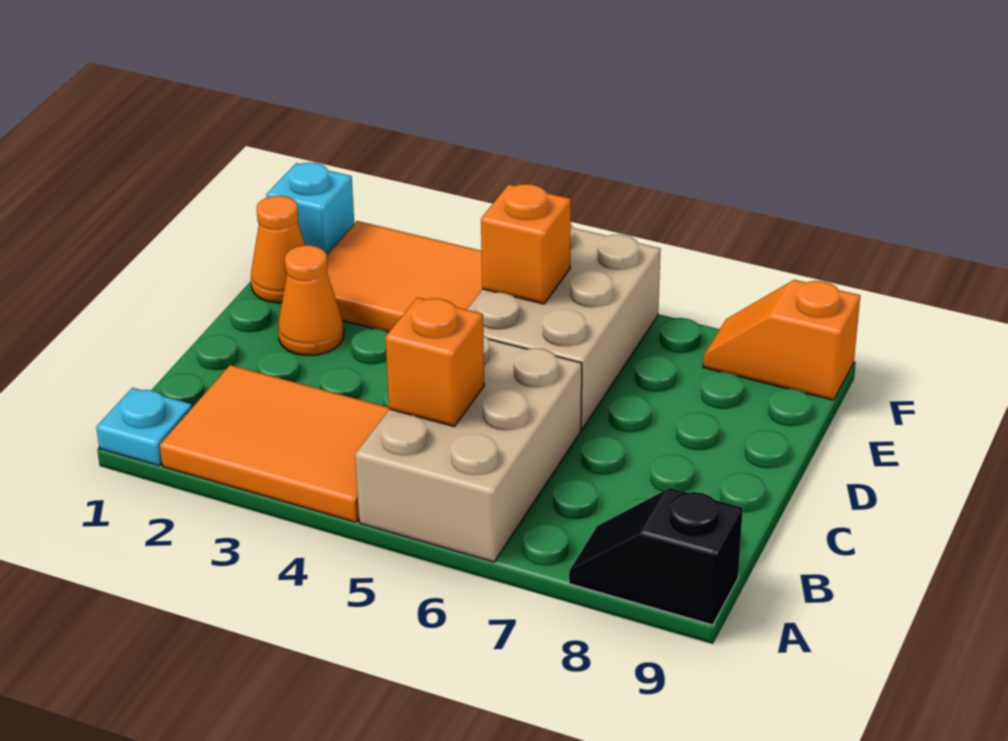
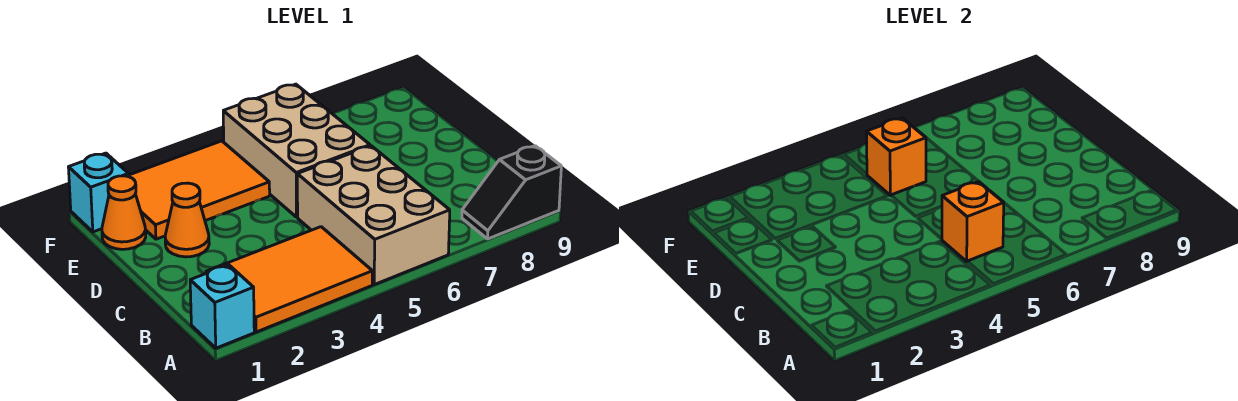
cyan 1x1 plate [96,388,192,466] -> cyan 1x1 brick [190,265,254,348]
orange 1x2 slope [703,280,860,400] -> none

